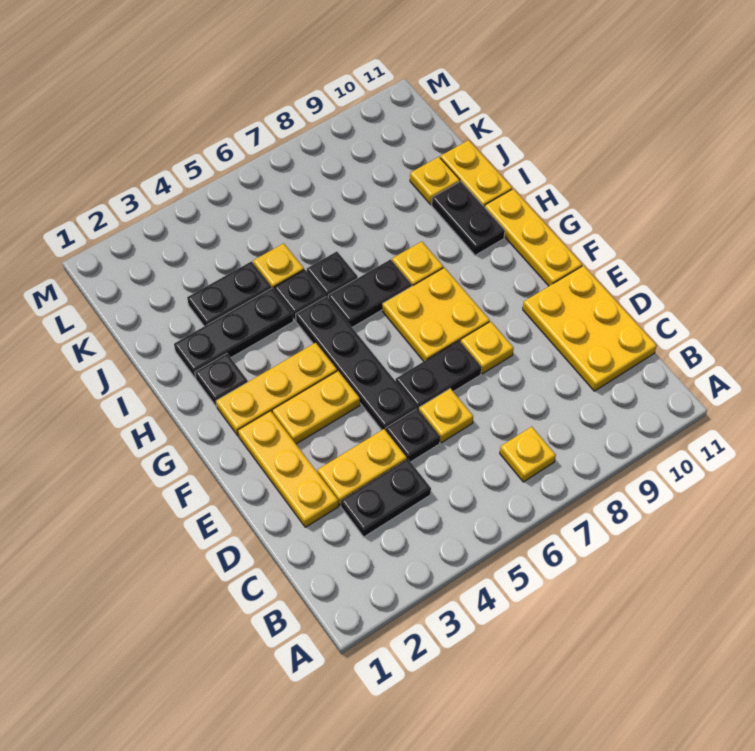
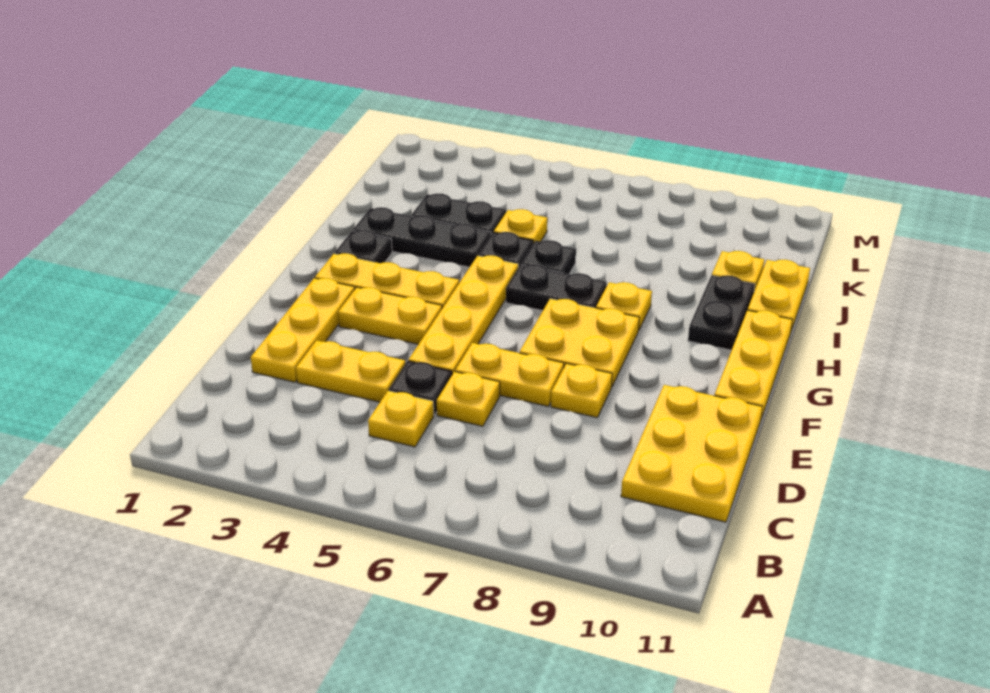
yellow 1x1 plate [500,427,556,482] -> yellow 1x1 plate moved to [368,391,434,447]
black 1x2 plate [341,459,431,537] -> none
black 1x4 plate [296,296,416,430] -> yellow 1x4 plate [408,255,518,374]
black 1x2 plate [396,341,482,410] -> yellow 1x2 plate [455,343,564,406]

